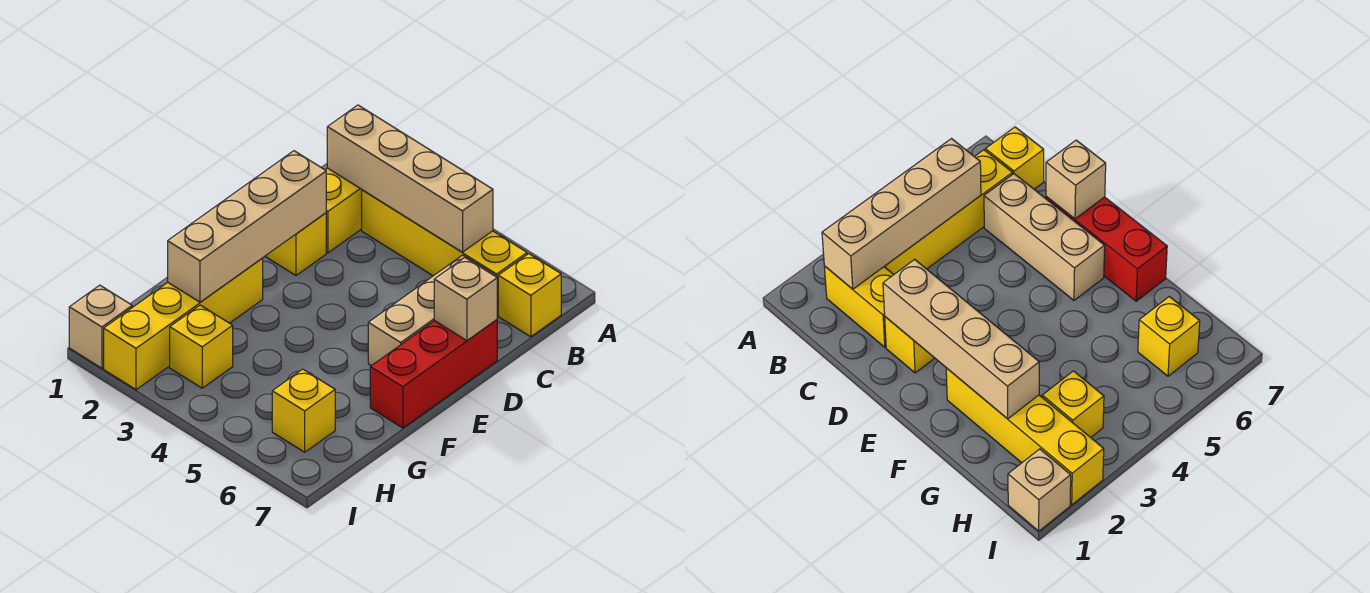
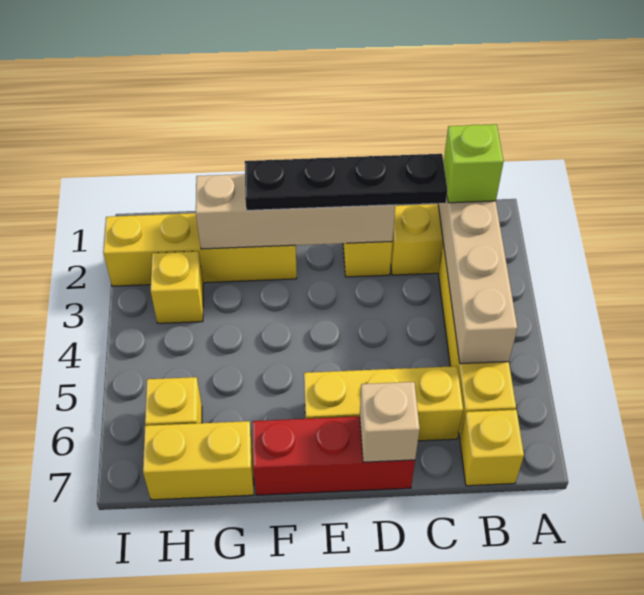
none -> lime 1x1 brick [444,124,504,203]
none -> black 1x4 plate [245,154,447,210]
tan 1x3 brick [368,255,495,366] -> yellow 1x3 brick [304,366,463,441]
none -> yellow 1x2 brick [143,421,254,500]
tan 1x1 brick [69,285,132,368] -> none

